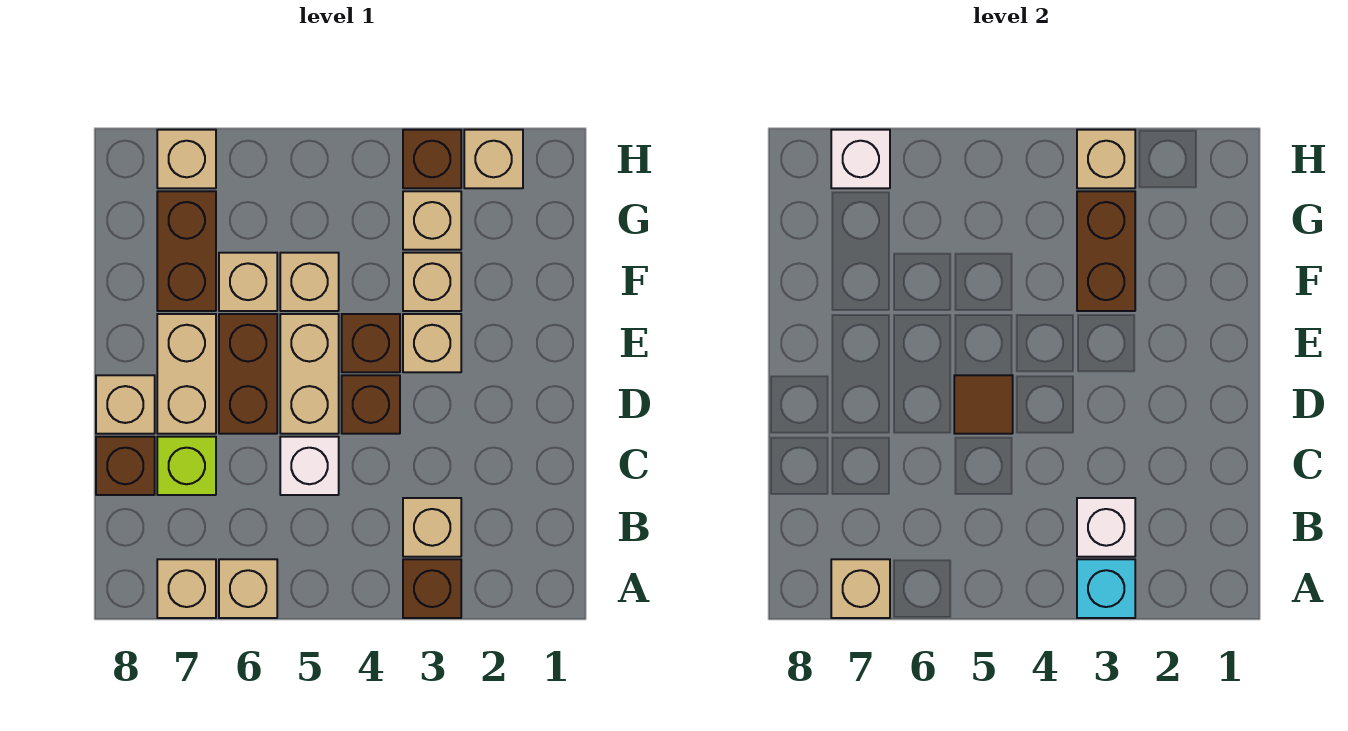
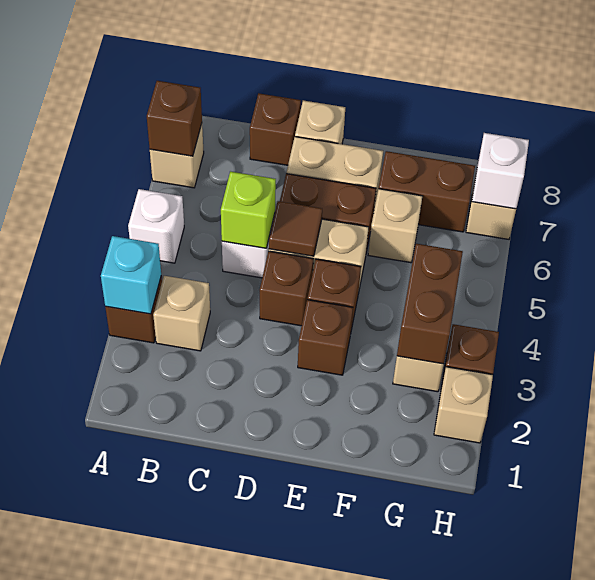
tan 1x1 brick [219,559,277,618] -> none
tan 1x1 brick [831,559,890,618] -> brown 1x1 brick [147,81,202,156]
white 1x1 brick [1077,498,1135,557] -> white 1x1 brick moved to [128,189,184,263]
lime 1x1 brick [157,437,216,495] -> lime 1x1 brick moved to [221,171,276,248]
tan 1x1 brick [403,314,461,372] -> brown 1x1 brick [298,300,353,375]
tan 1x1 brick [403,253,461,311] -> none
brown 1x2 brick [1077,191,1135,311] -> brown 1x2 brick turned to [397,244,463,364]
tan 1x1 brick [280,253,339,311] -> none
tan 1x1 brick [1077,130,1135,188] -> none

